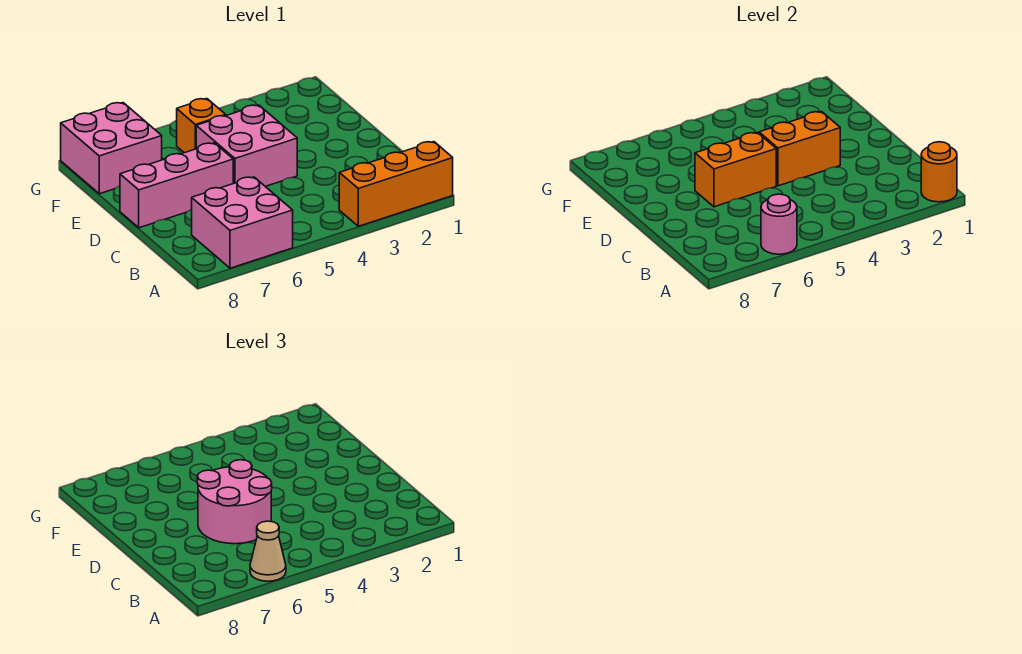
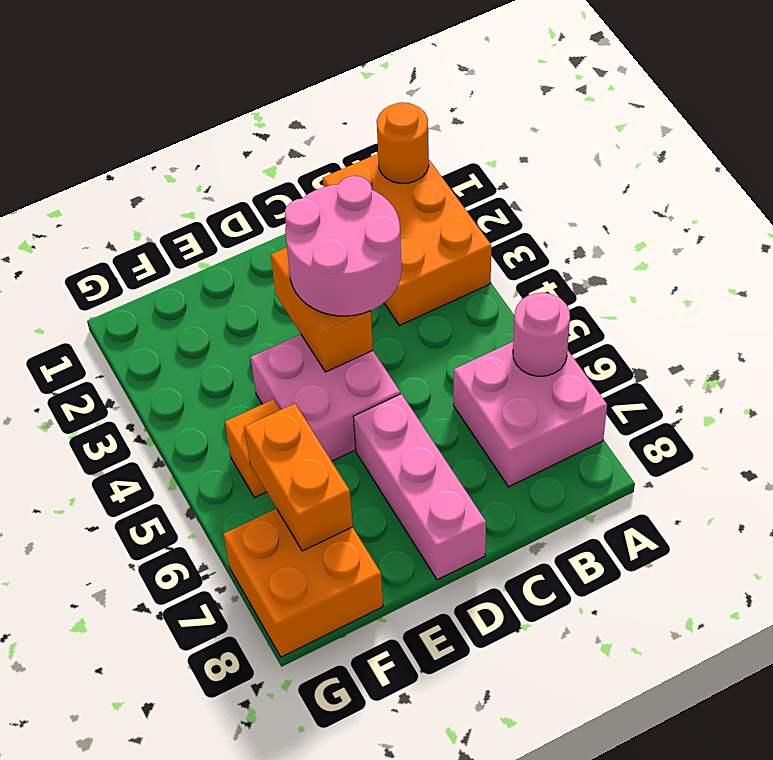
orange 1x3 brick [339,142,453,226] -> orange 2x3 brick [323,154,491,325]
tan 1x1 cone [250,521,286,581] -> none
pink 2x2 round brick [197,460,272,544] -> pink 2x2 round brick moved to [285,176,401,316]
orange 1x2 brick [695,133,776,207] -> orange 1x2 brick moved to [245,403,353,551]
pink 2x2 brick [61,103,162,194] -> orange 2x2 brick [224,509,383,657]

